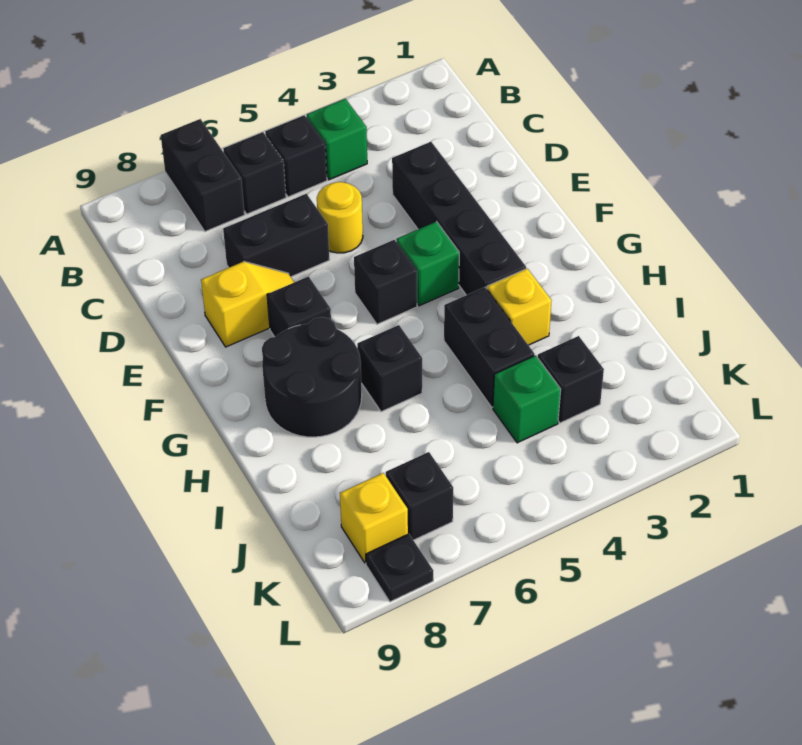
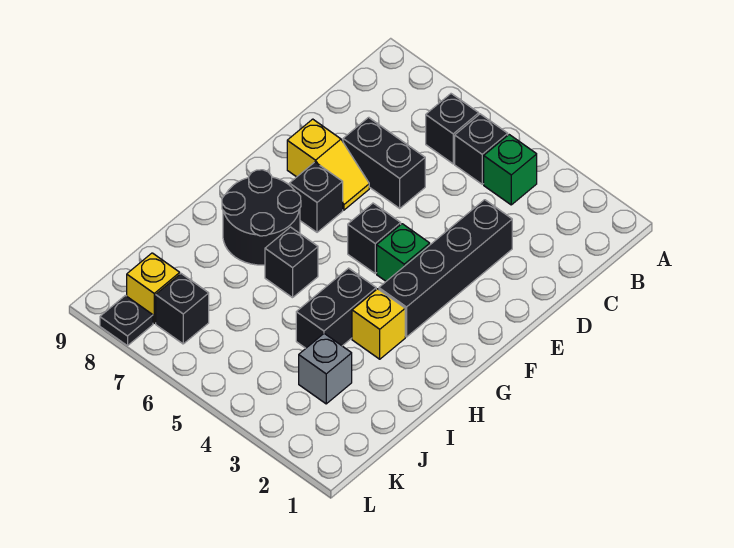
black 1x2 brick [161,119,245,231] -> none
yellow 1x1 round brick [317,182,363,253] -> none
black 1x1 brick [538,336,604,423] -> grey 1x1 brick [299,334,352,404]
green 1x1 brick [493,355,561,443] -> none

